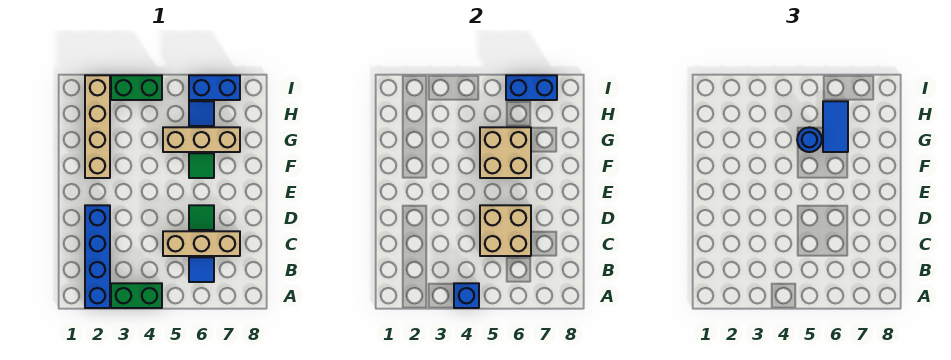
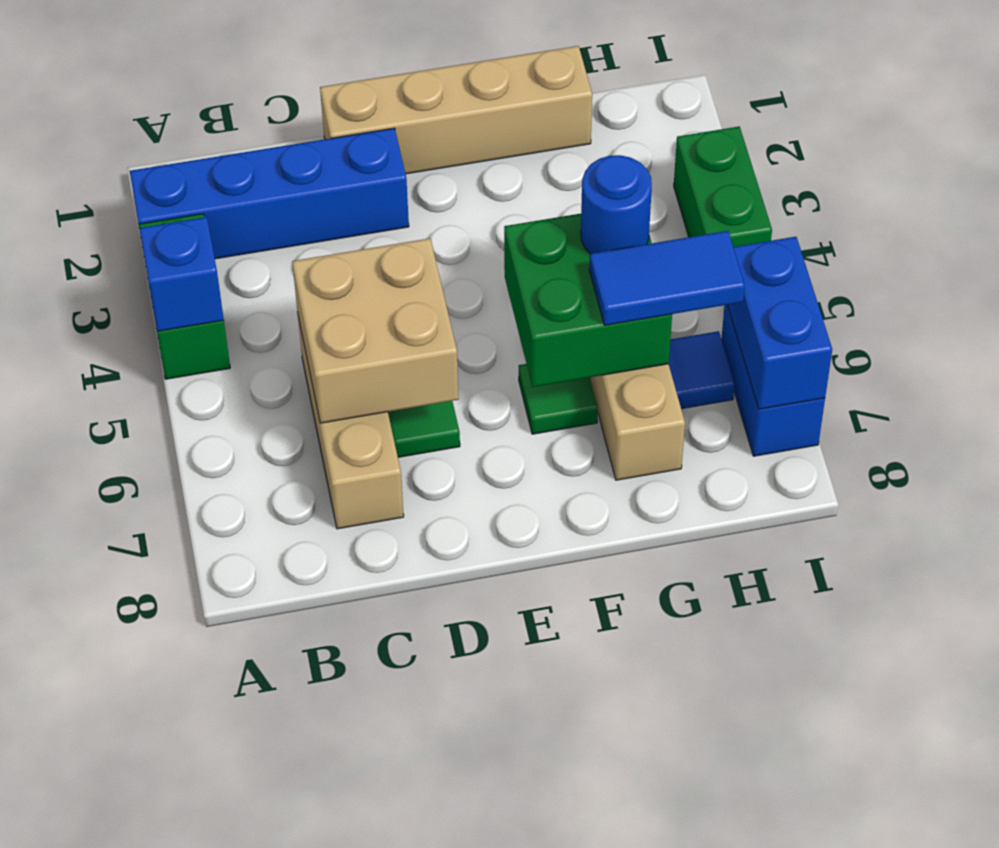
blue 1x1 tile [189,257,214,282] -> none
tan 1x4 brick [85,75,110,178] -> tan 1x4 brick moved to [320,46,592,174]
tan 2x2 brick [480,127,531,178] -> green 2x2 brick [504,214,672,387]

